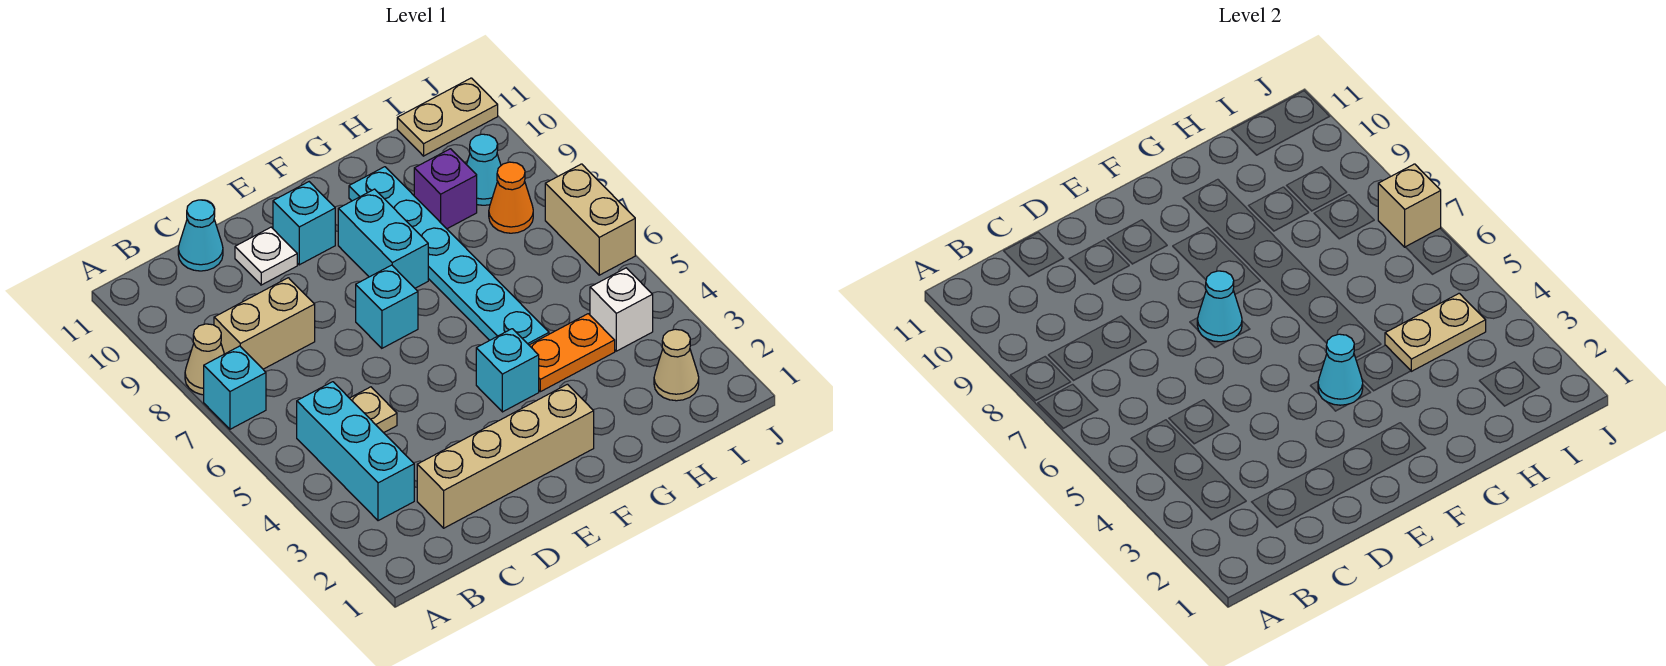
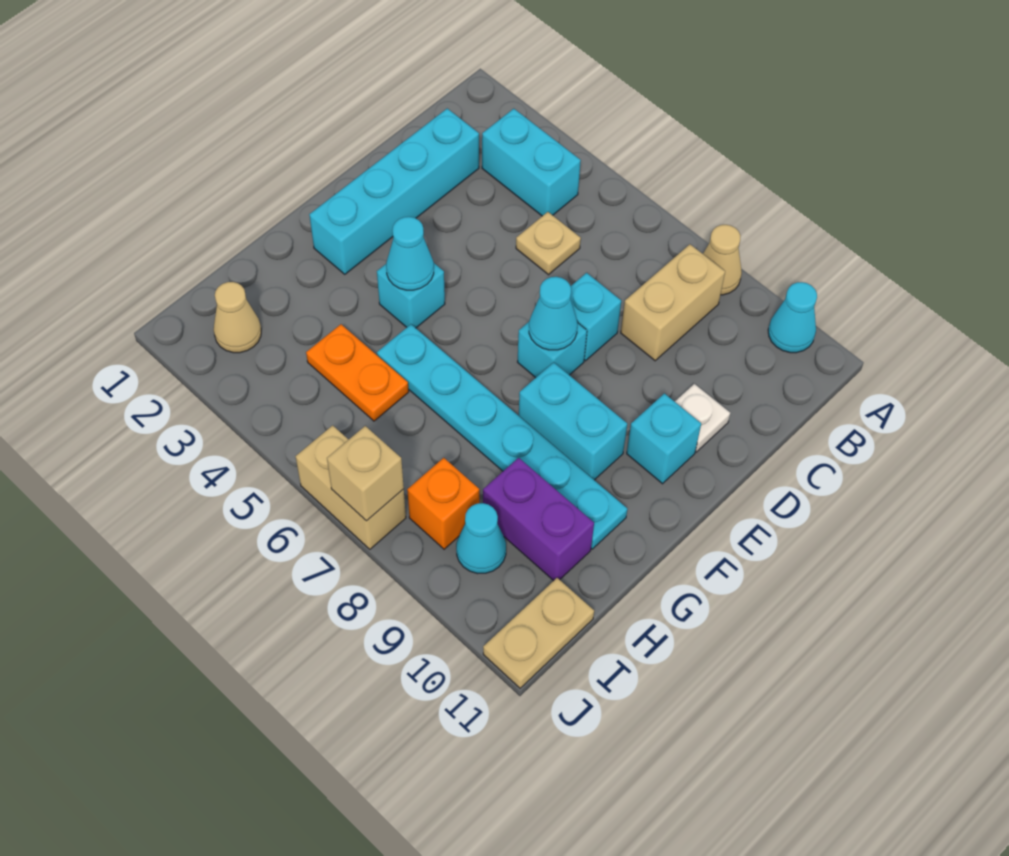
cyan 1x1 brick [204,346,266,429] -> cyan 1x1 brick moved to [570,273,621,361]
cyan 1x3 brick [297,382,414,521] -> cyan 1x2 brick [482,109,581,216]
tan 1x4 brick [417,384,594,528] -> cyan 1x4 brick [309,108,479,274]
cyan 1x1 cone [178,200,223,271] -> cyan 1x1 cone moved to [768,282,817,353]
orange 1x2 plate [529,314,615,392] -> orange 1x2 plate turned to [306,324,409,421]
tan 1x2 plate [1385,293,1486,371] -> none
purple 1x1 brick [414,149,477,229] -> purple 1x2 brick [483,458,594,581]
white 1x1 brick [590,268,653,351] -> none
orange 1x1 cone [489,162,533,233] -> orange 1x1 brick [407,458,479,549]

